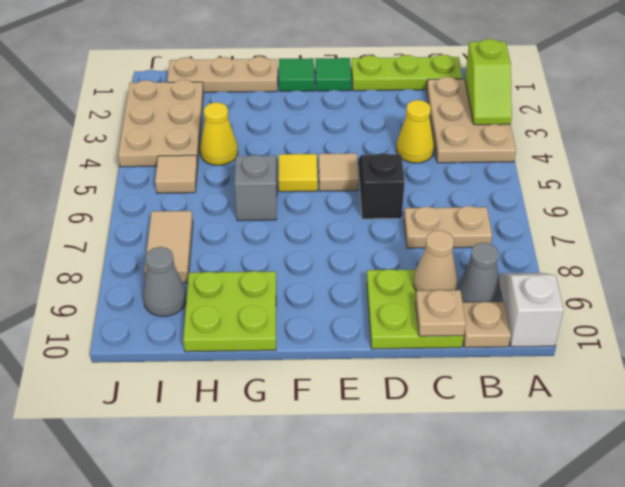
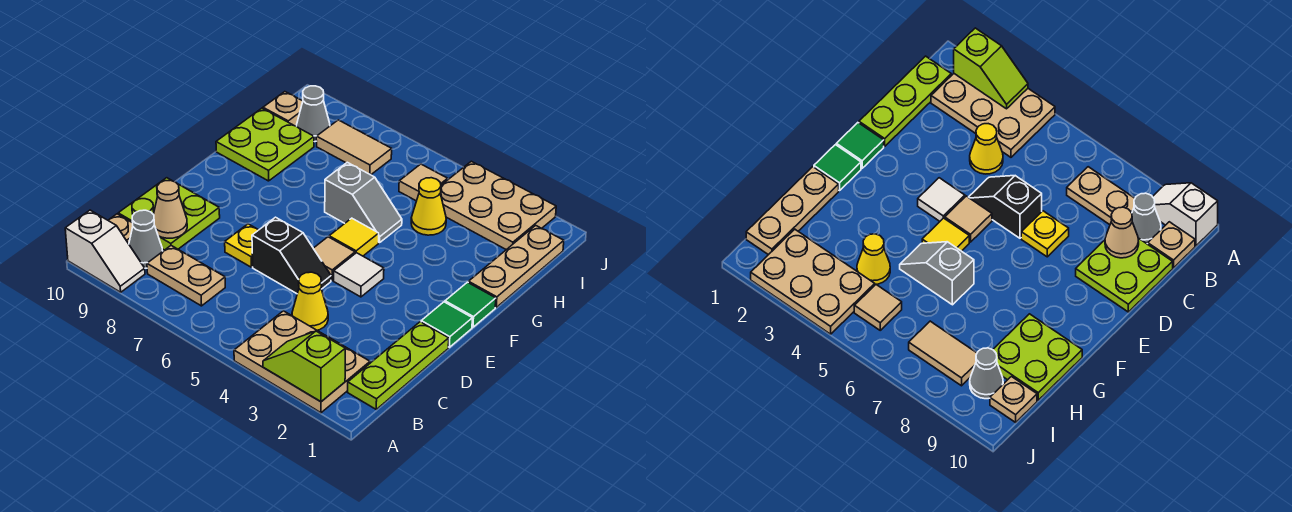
tan 1x2 plate [404,206,492,248] -> tan 1x2 plate turned to [147,246,225,306]
tan 1x1 plate [415,290,466,336] -> tan 1x1 plate moved to [263,92,303,126]
none -> yellow 1x1 plate [225,224,258,267]
none -> white 1x1 tile [334,253,384,297]

